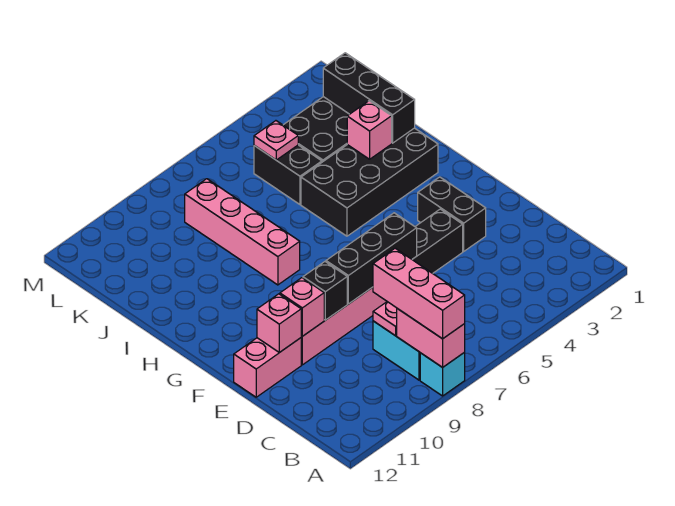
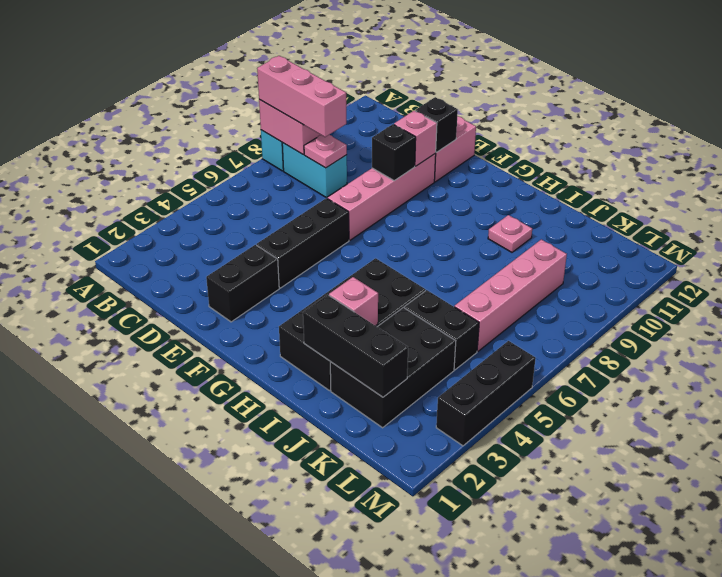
black 1x2 brick [418,177,486,251] -> black 1x2 brick turned to [206,245,279,322]
black 1x3 brick [326,213,417,304] -> black 1x3 brick moved to [436,341,536,446]
pink 1x1 brick [257,294,301,353] -> black 1x1 brick [415,97,458,152]
pink 1x4 brick [185,179,300,285] -> pink 1x4 brick turned to [454,239,567,351]
pink 1x1 plate [254,121,298,160] -> pink 1x1 plate moved to [488,215,532,252]

